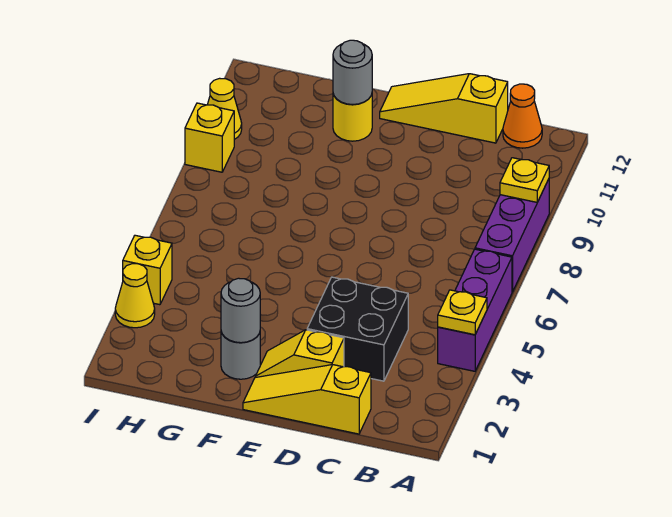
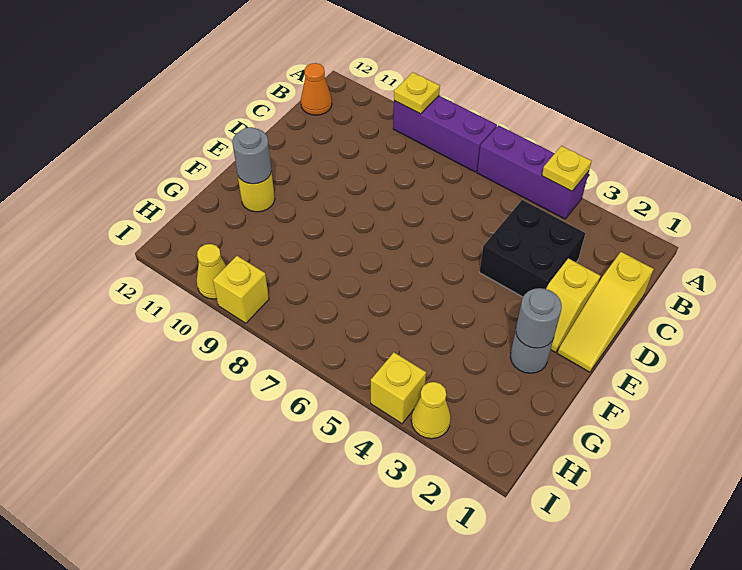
yellow 1x3 slope [380,74,508,143] -> none

